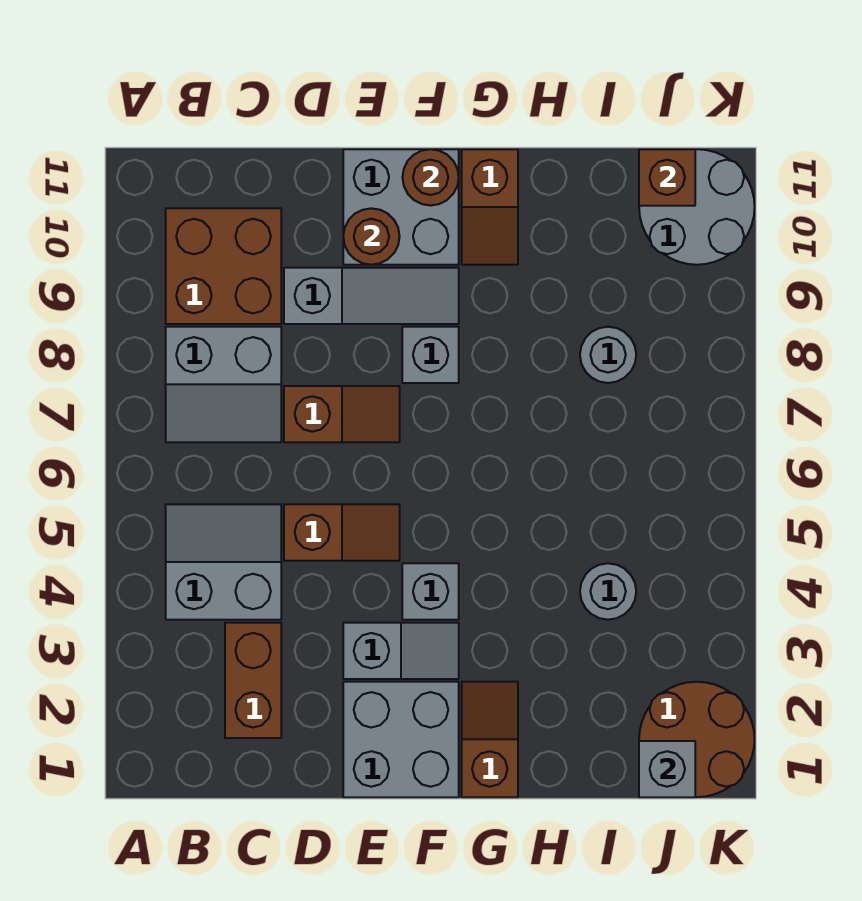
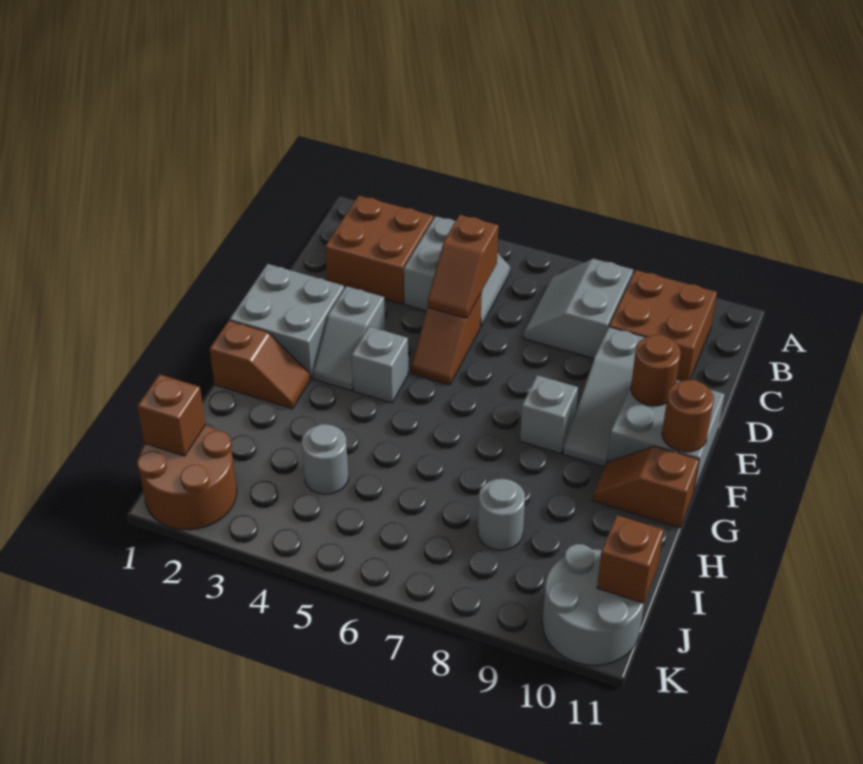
brown 1x2 brick [225,623,281,738] -> brown 2x2 brick [325,196,433,304]
brown 1x2 slope [284,386,400,442] -> brown 1x2 slope moved to [428,215,498,318]
grey 1x1 brick [639,741,695,797] -> brown 1x1 brick [137,374,205,456]

